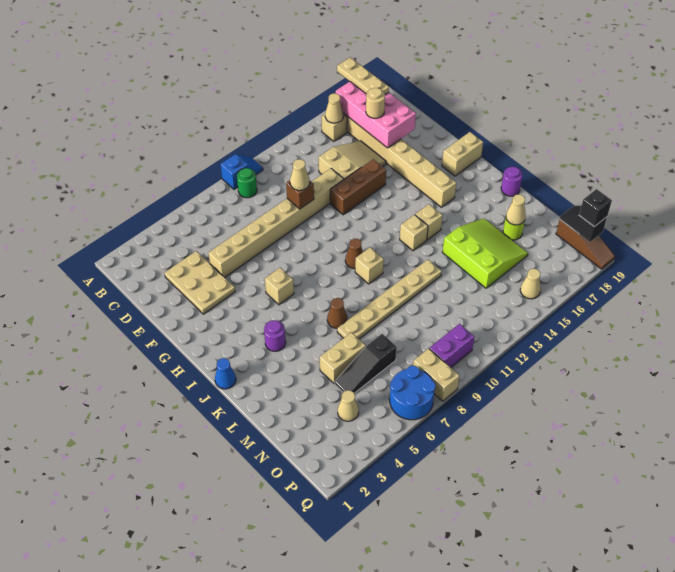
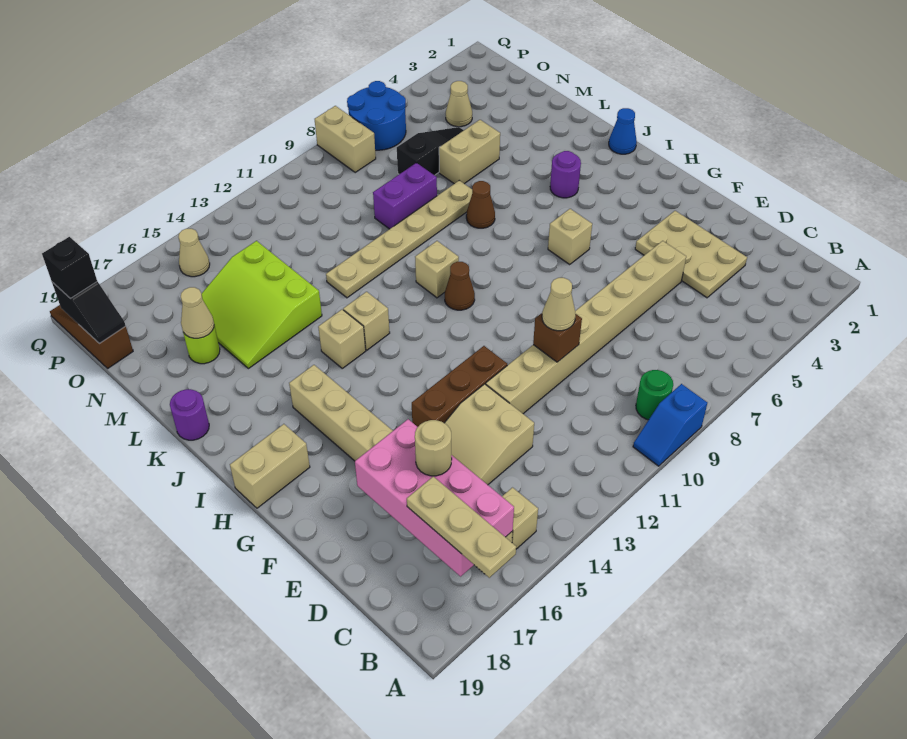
tan 1x1 cone [325,93,343,123] -> none
purple 1x2 brick [429,324,474,368] -> purple 1x2 brick moved to [373,163,437,229]

